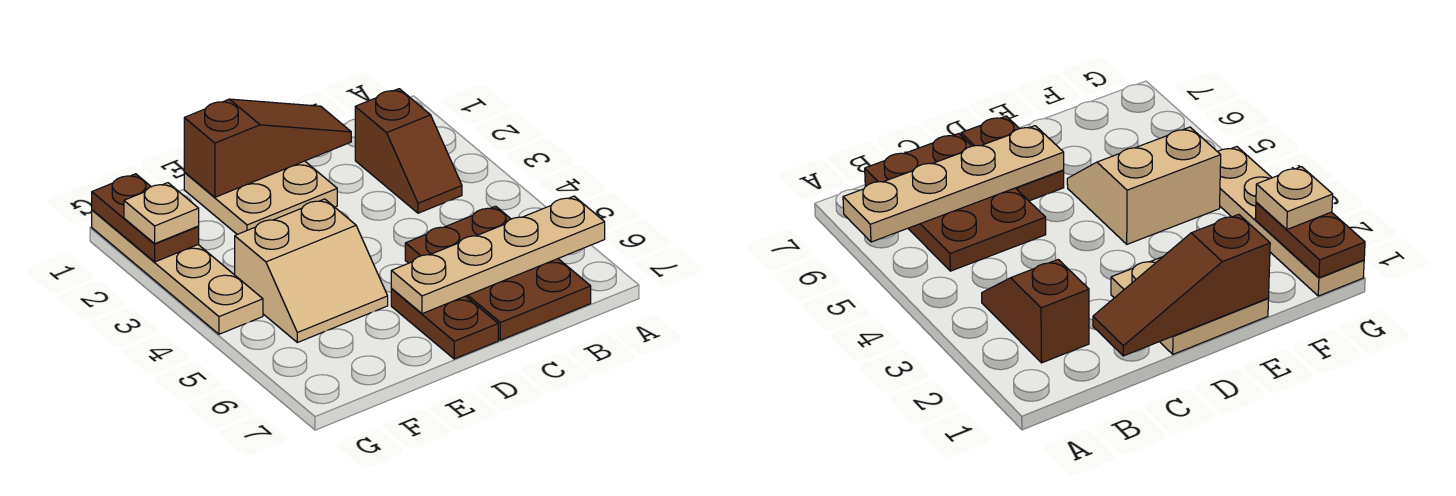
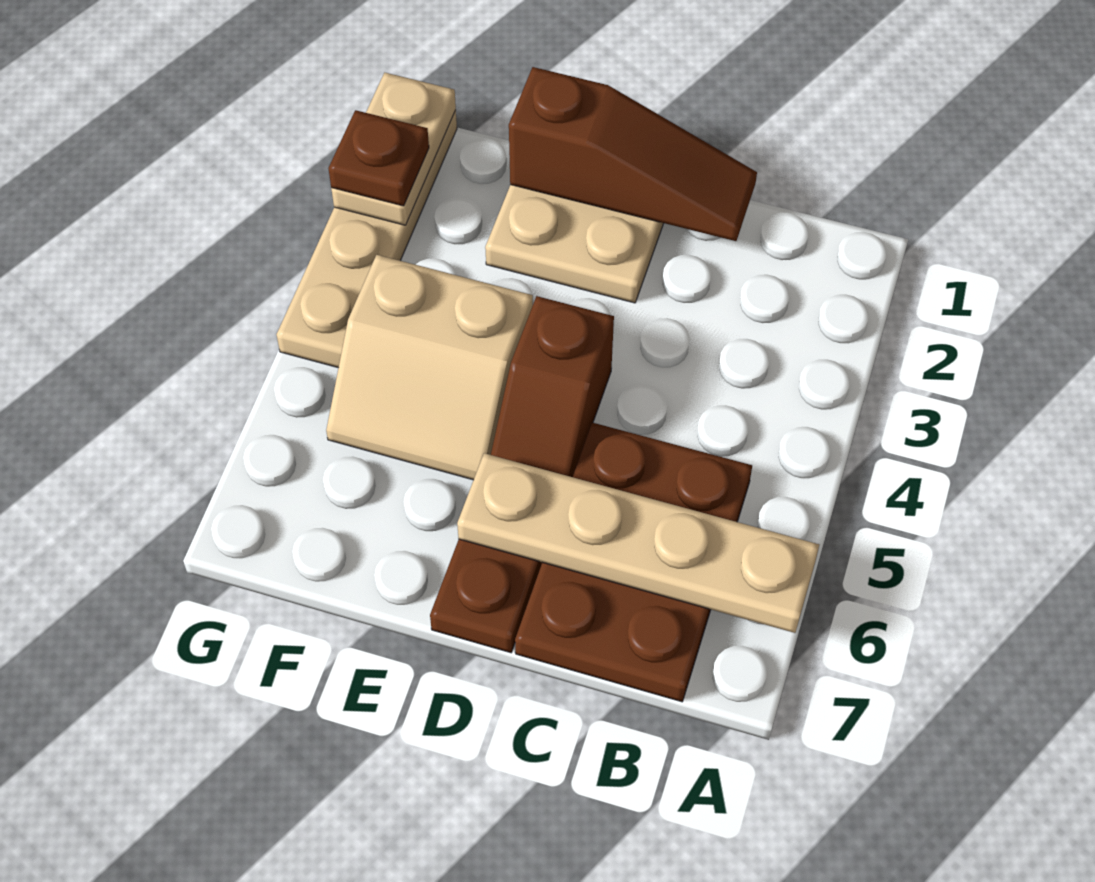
brown 1x2 slope [355,89,462,213] -> brown 1x2 slope moved to [491,296,614,477]
brown 1x2 plate [92,174,199,262] -> tan 1x2 plate [331,73,456,225]
tan 1x1 plate [124,183,199,244] -> brown 1x1 plate [328,110,429,206]

